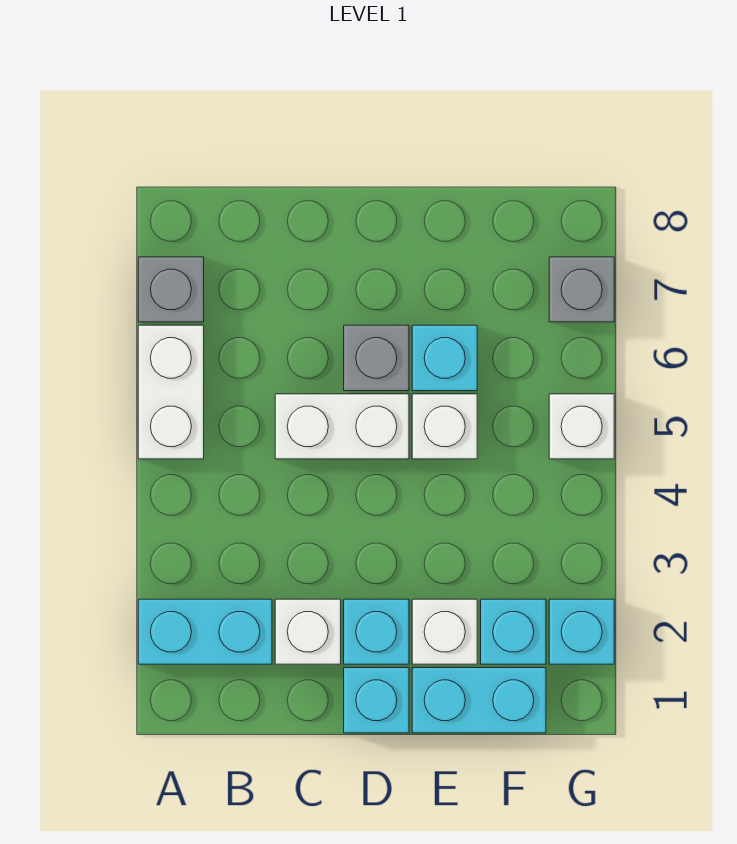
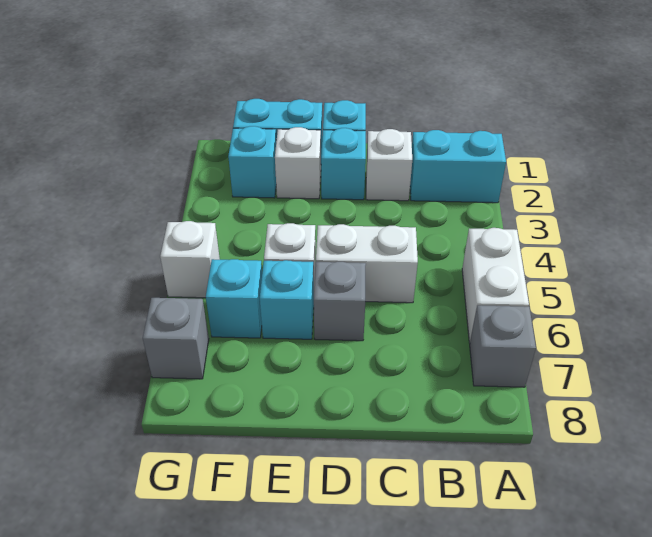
cyan 1x1 brick [549,599,614,664] -> cyan 1x1 brick moved to [206,259,262,338]

